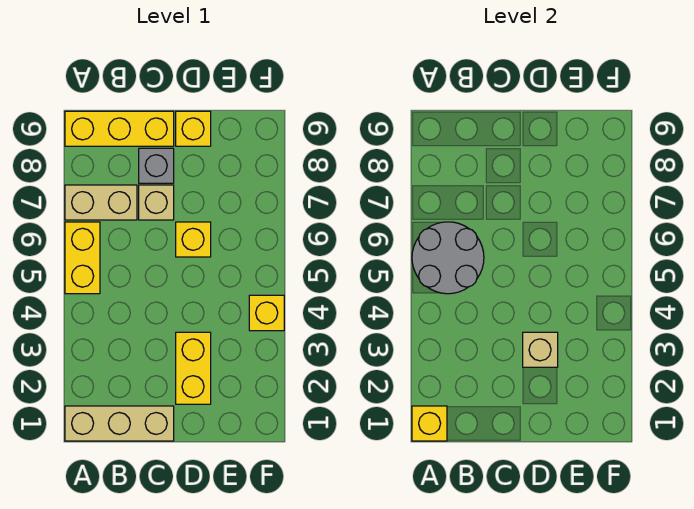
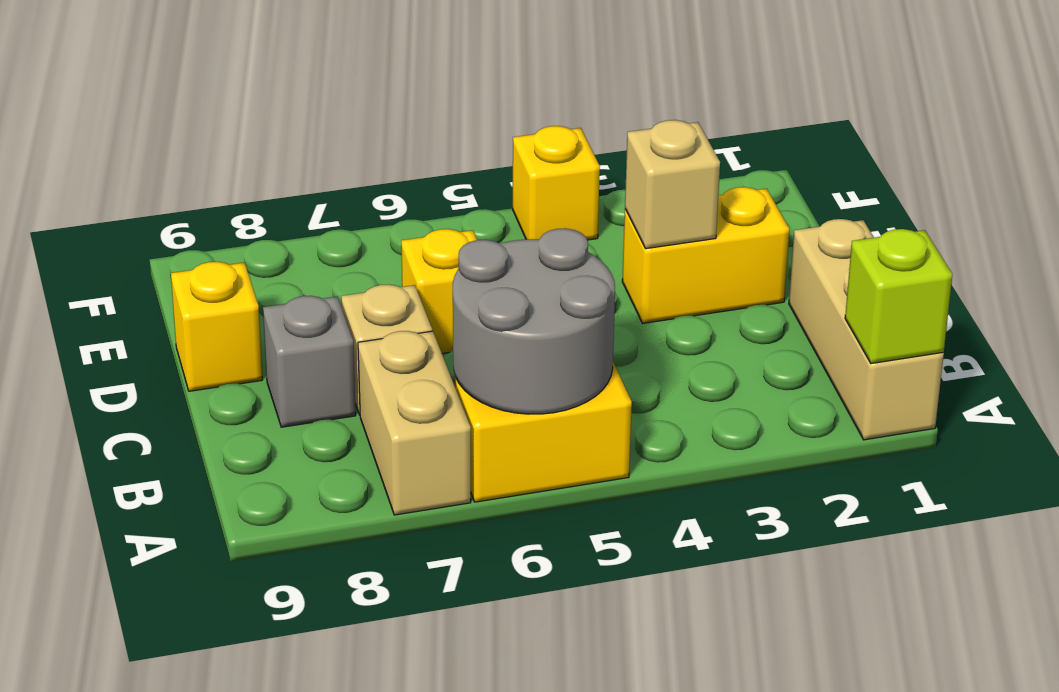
yellow 1x1 brick [412,406,447,441] -> lime 1x1 brick [845,229,953,364]
yellow 1x3 brick [65,111,174,146] -> none

